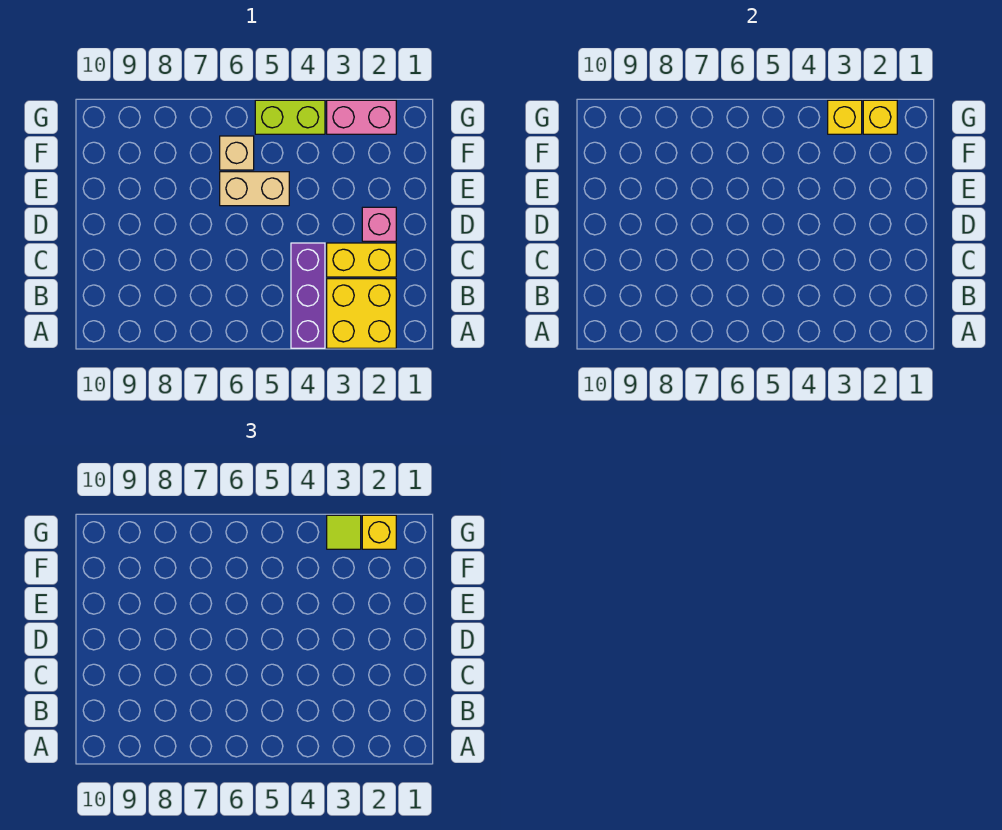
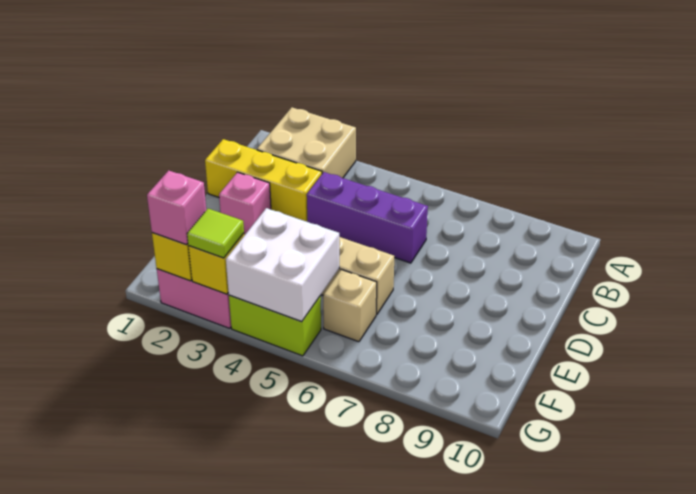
yellow 2x2 brick [327,279,396,348] -> tan 2x2 brick [257,107,356,178]
purple 1x3 brick [291,243,325,348] -> purple 1x3 brick turned to [307,172,428,263]
yellow 1x2 brick [327,243,396,277] -> yellow 1x3 brick [205,139,322,222]
none -> white 2x2 brick [226,208,339,322]
yellow 1x1 brick [362,515,396,549] -> pink 1x1 brick [147,170,206,245]

